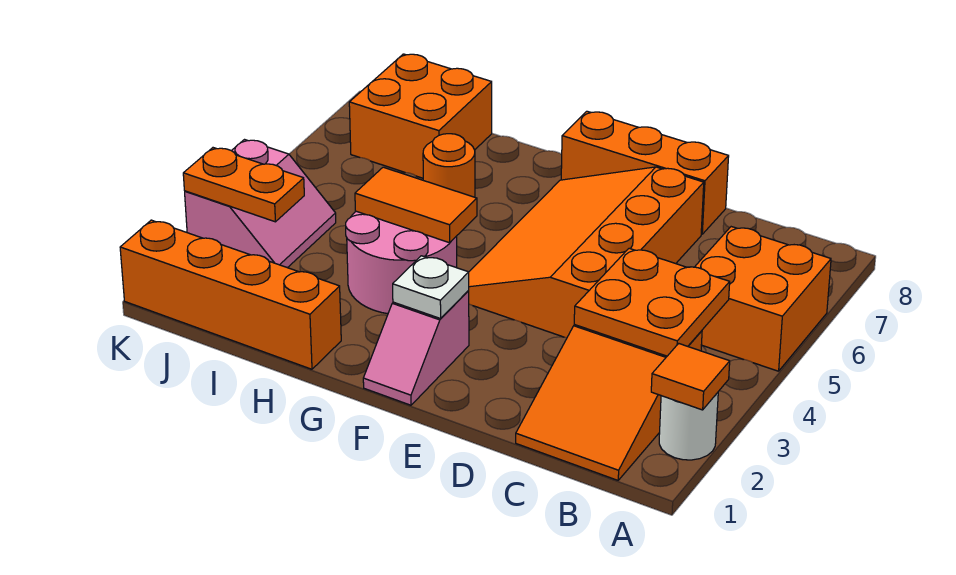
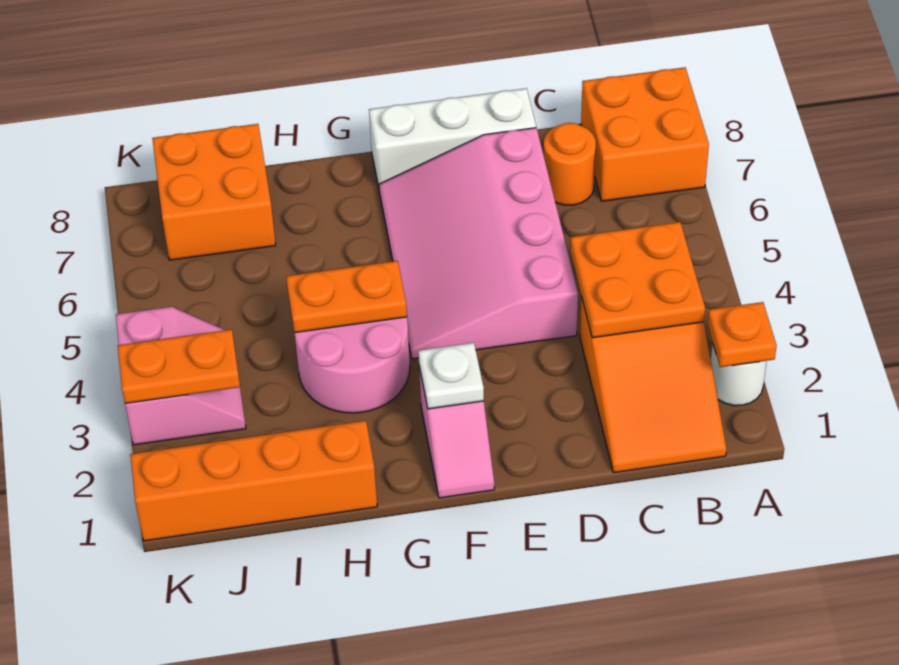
orange 1x1 tile [651,343,730,410] -> orange 1x1 plate [707,302,777,367]
orange 2x2 brick [695,227,831,371] -> orange 2x2 brick moved to [581,67,709,201]
orange 3x4 slope [468,167,704,338] -> pink 3x4 slope [379,128,578,359]
orange 1x3 brick [561,111,729,234] -> white 1x3 brick [369,88,536,187]
orange 1x2 tile [355,167,477,243] -> orange 1x2 plate [286,261,407,333]
orange 1x1 round brick [423,134,475,197] -> orange 1x1 round brick moved to [544,123,596,205]

